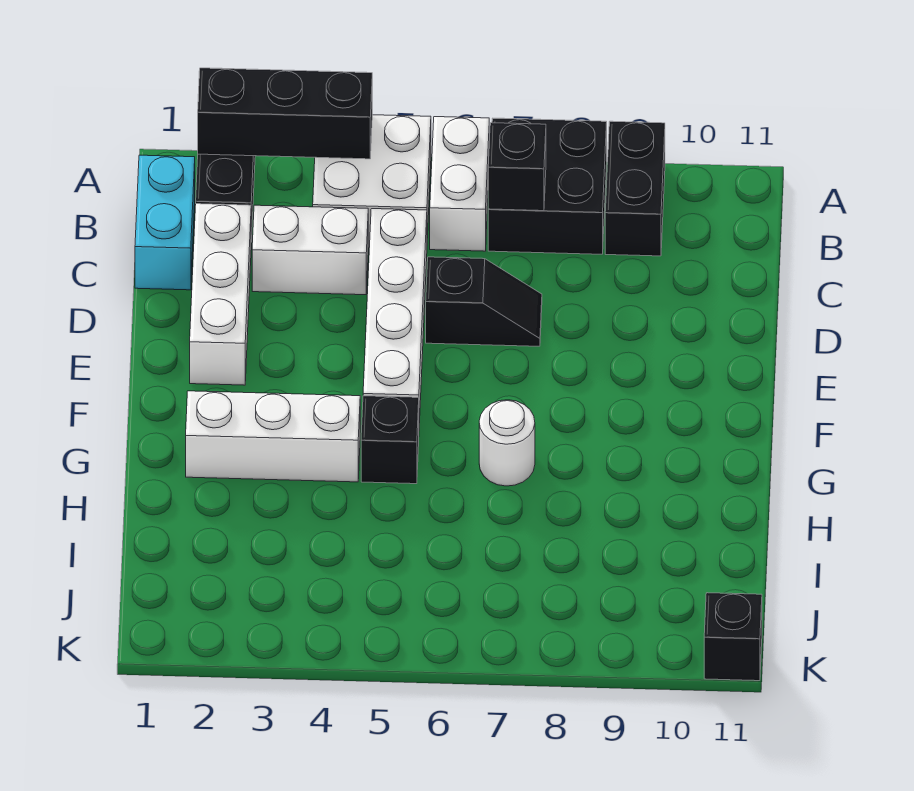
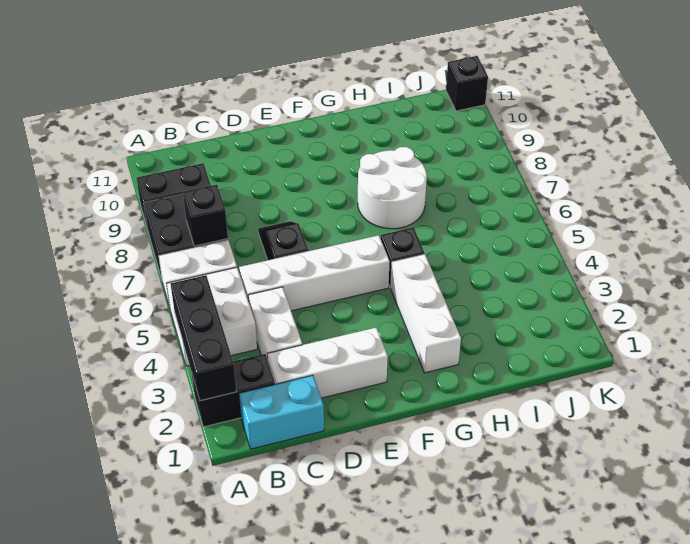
white 1x1 round brick [479,400,535,486] -> white 2x2 round brick [358,147,427,229]

